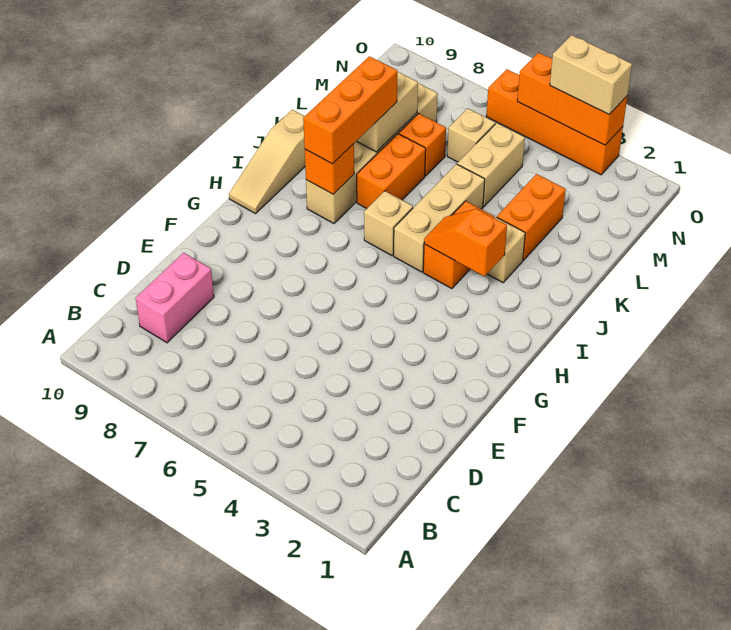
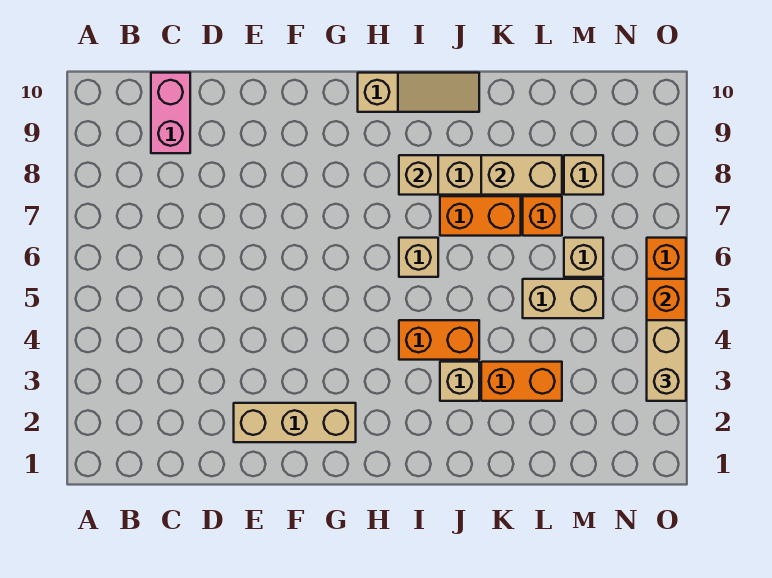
pink 1x2 brick [136,253,214,343] -> pink 1x2 brick turned to [151,73,190,153]
tan 1x3 slope [229,109,305,214] -> tan 1x3 slope turned to [358,73,479,112]
orange 1x2 slope [424,209,507,276] -> none
tan 1x3 brick [394,164,485,272] -> tan 1x3 brick moved to [234,403,356,442]
orange 1x1 brick [305,144,354,194] -> tan 1x1 brick [399,155,438,195]
orange 1x3 brick [303,56,397,164] -> none

